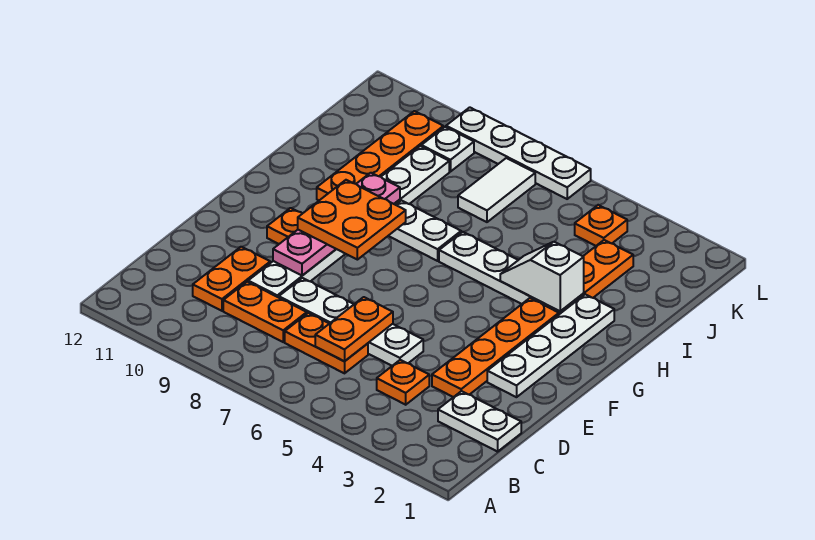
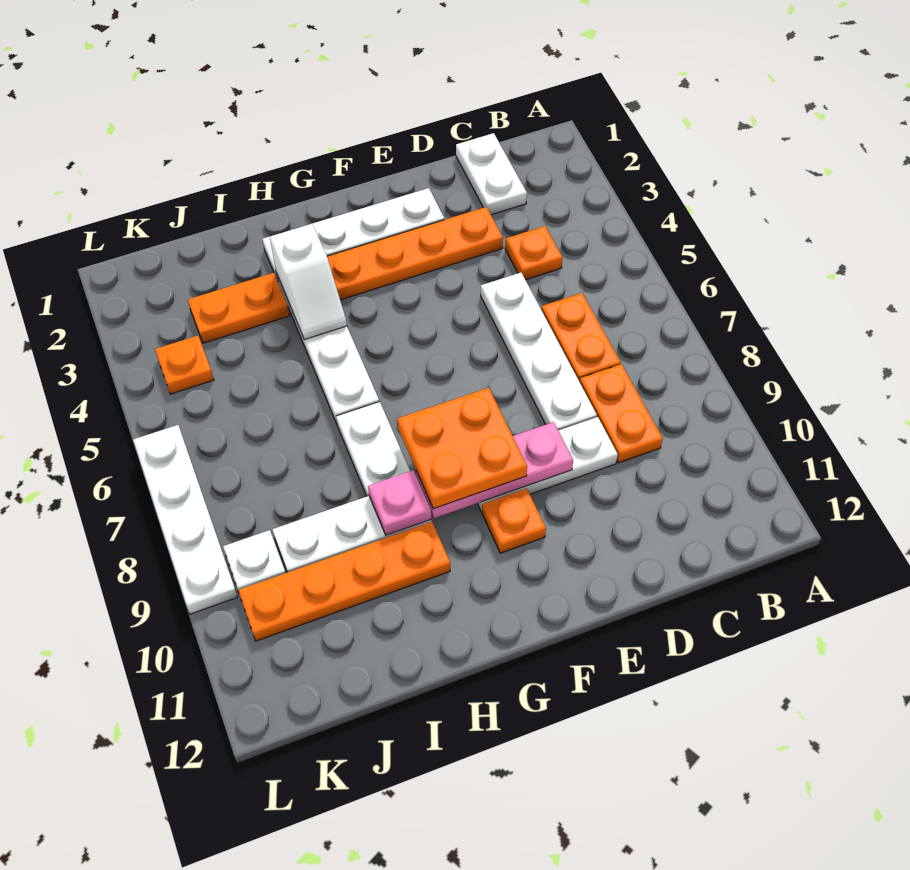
orange 1x2 plate [315,297,393,361] -> none
orange 1x2 plate [193,247,270,311] -> none
white 1x2 tile [458,158,535,222] -> none

